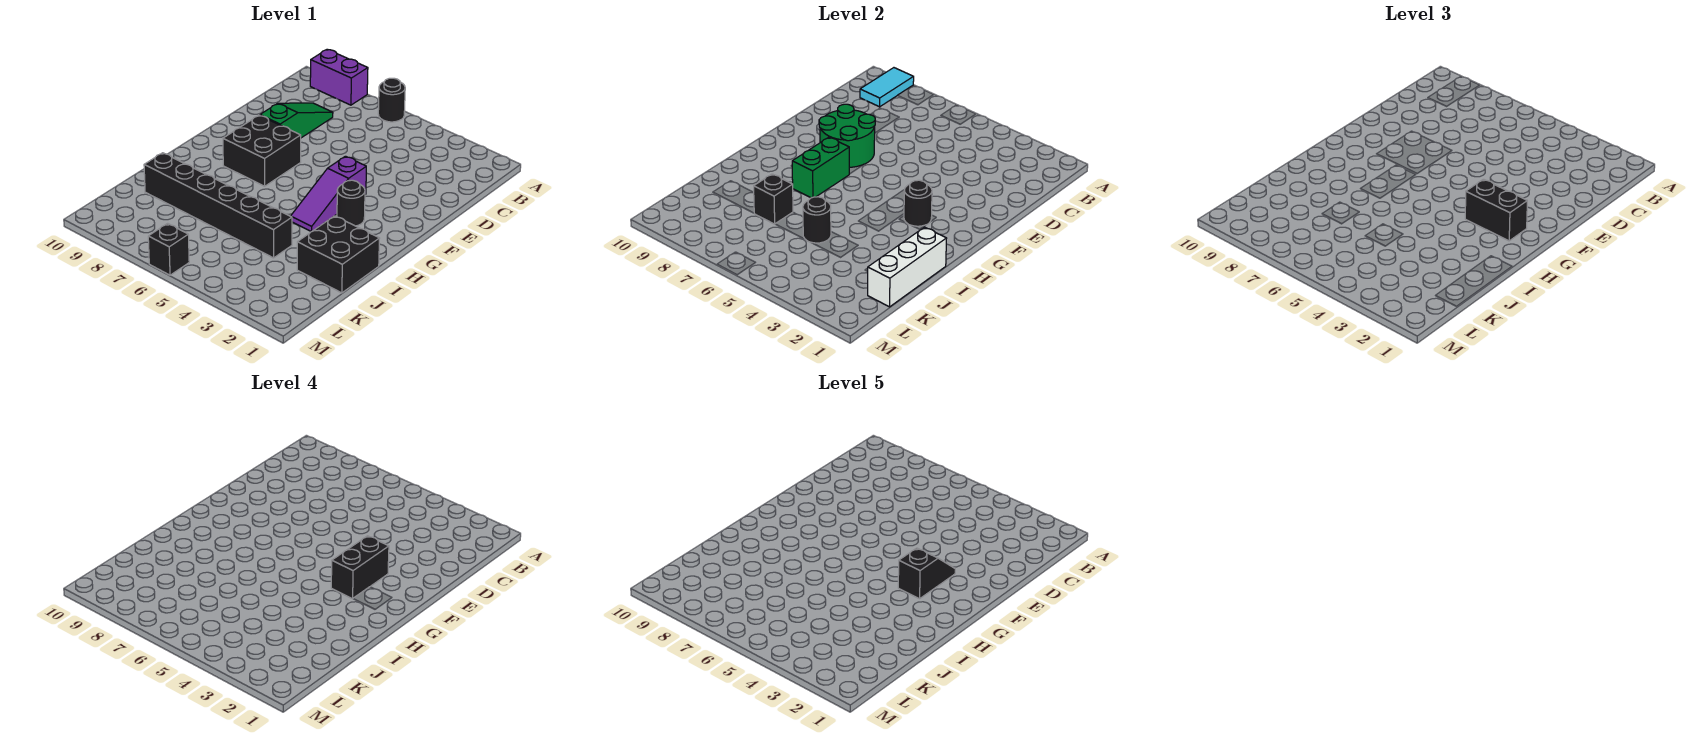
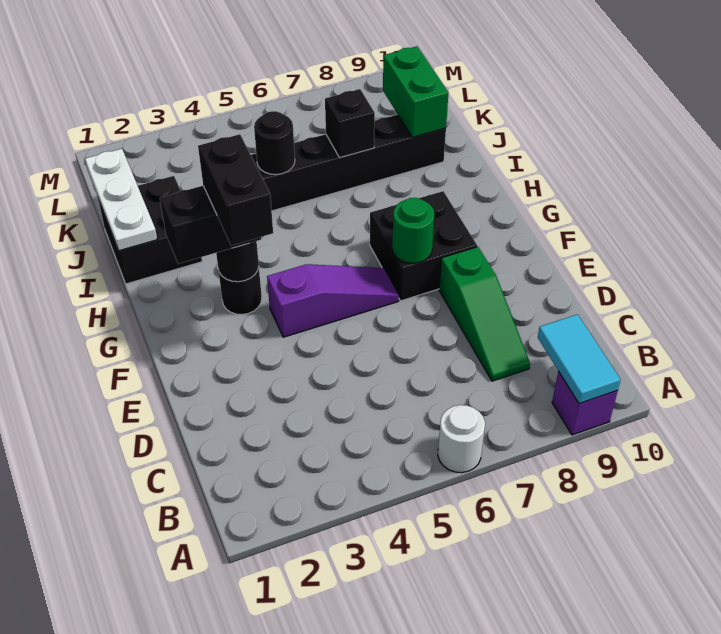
black 1x1 round brick [378,78,405,122] -> white 1x1 round brick [438,405,485,473]
purple 1x2 brick [310,49,368,105] -> purple 1x1 brick [552,371,618,435]
green 2x2 round brick [819,104,875,167] -> green 1x1 round brick [392,198,434,263]
black 1x2 slope [898,548,955,599] -> none
purple 1x3 slope [291,156,366,232] -> purple 1x3 slope turned to [267,264,399,337]
green 1x2 brick [792,137,849,198] -> green 1x2 brick moved to [383,46,448,137]
white 1x3 brick [868,227,947,307] -> white 1x3 plate [85,149,157,251]
black 1x1 brick [148,223,189,275] -> none

